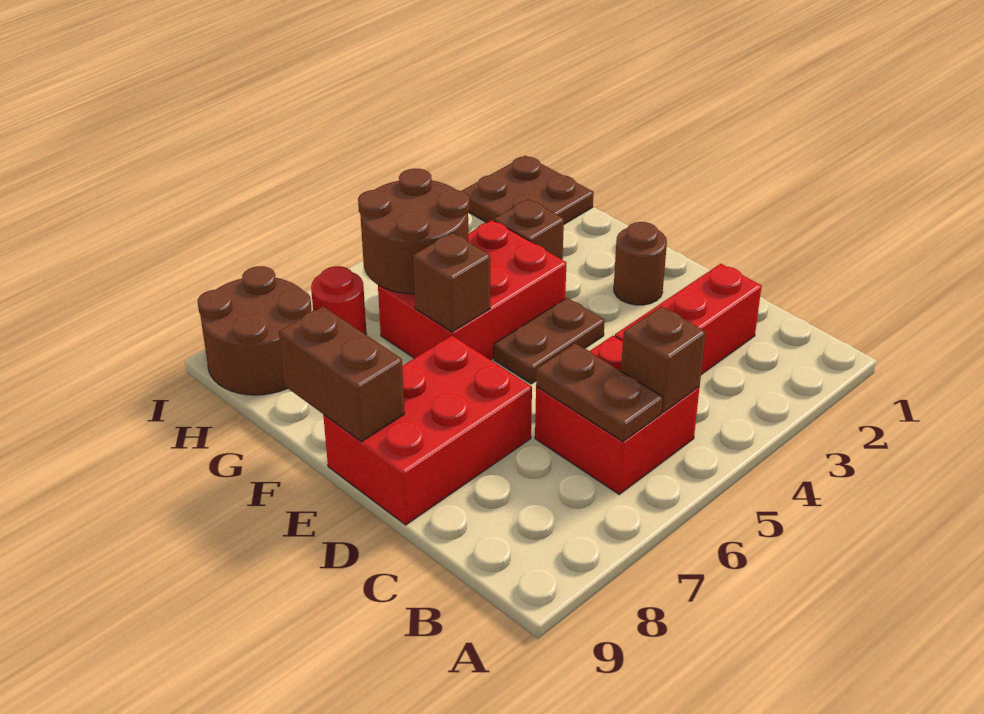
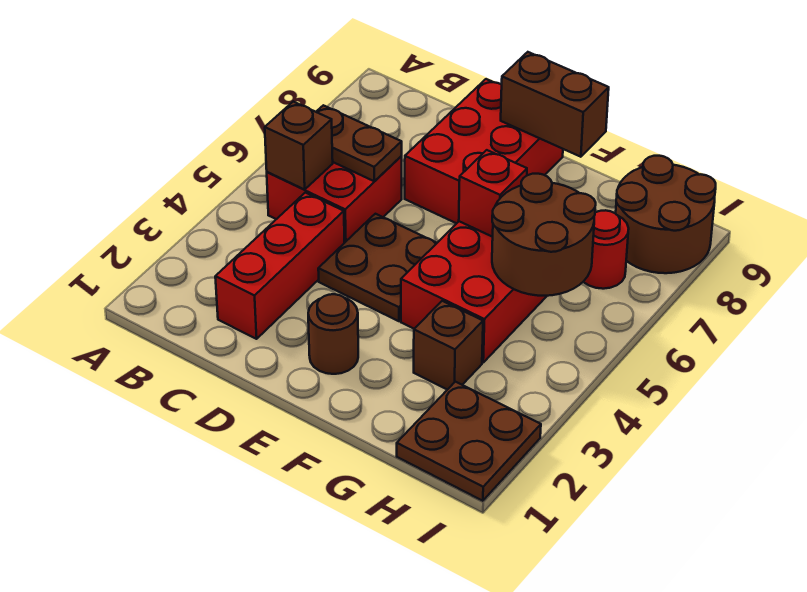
brown 1x2 plate [494,298,605,384] -> brown 2x2 plate [318,214,437,321]
brown 1x1 brick [413,233,490,332] -> red 1x1 brick [459,150,527,237]

